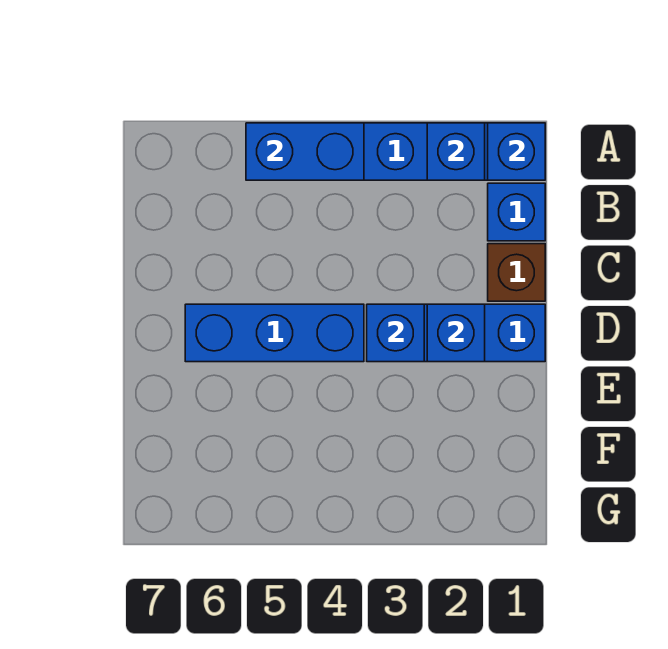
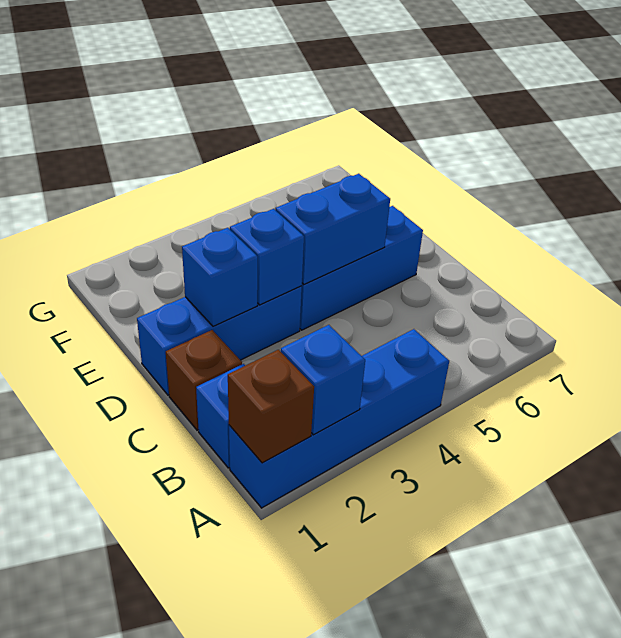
blue 1x1 brick [488,123,545,180] -> brown 1x1 brick [228,350,314,463]
blue 1x2 brick [246,123,364,180] -> blue 1x2 brick moved to [276,174,390,284]

